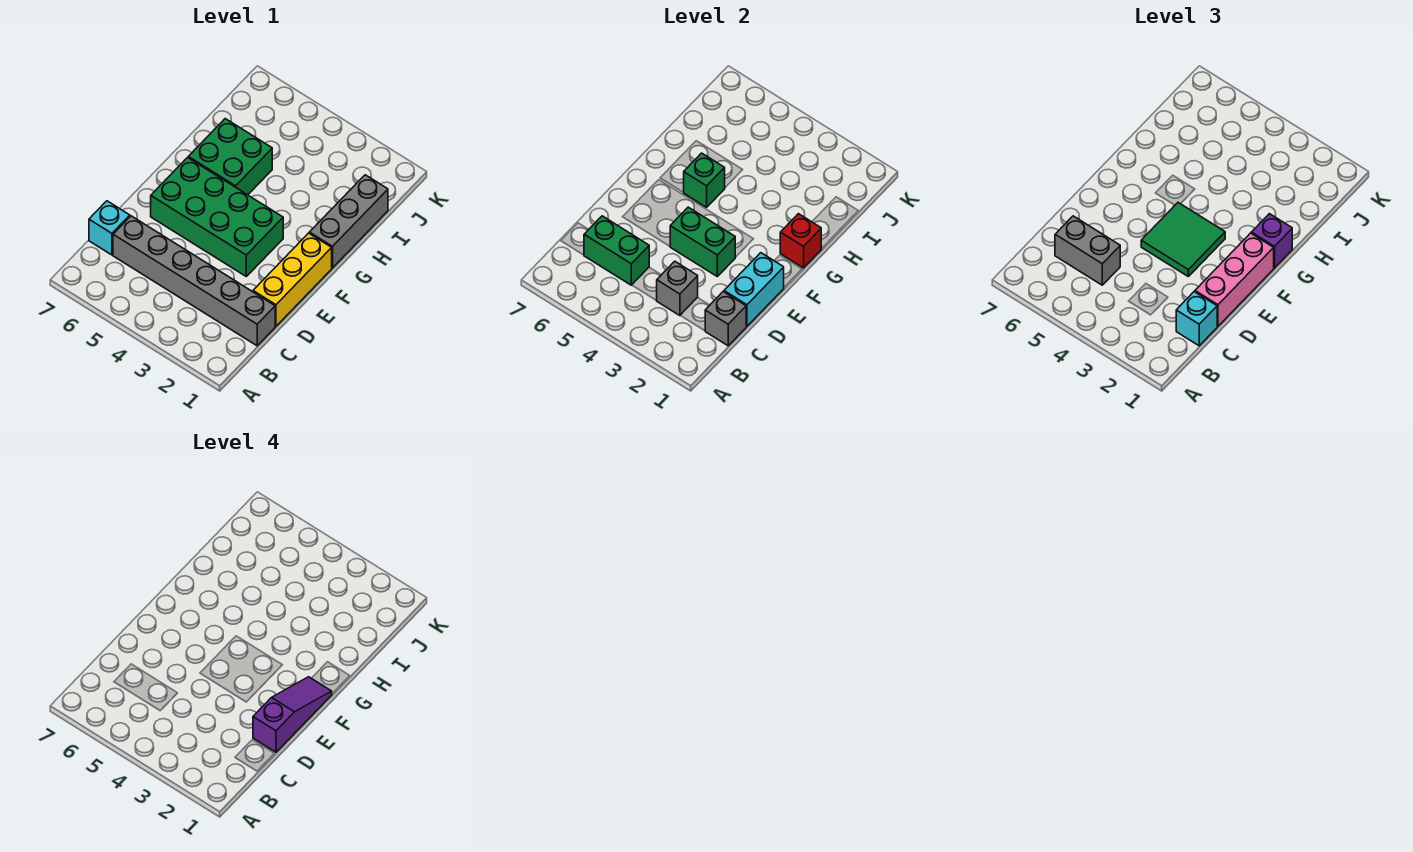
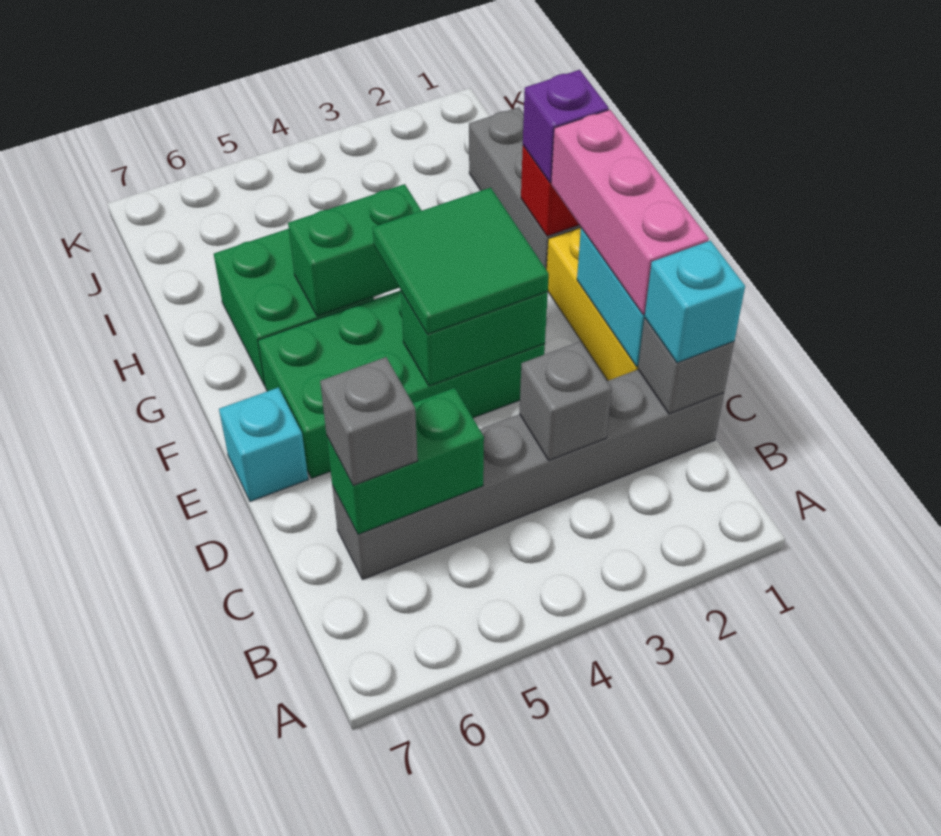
grey 1x2 brick [1055,216,1120,285] -> grey 1x1 brick [320,357,418,486]
cyan 1x1 brick [89,201,130,255] -> cyan 1x1 brick moved to [219,387,308,501]
purple 1x3 slope [253,677,332,752] -> none
green 1x1 brick [683,153,725,207] -> green 1x2 brick [288,184,422,316]

